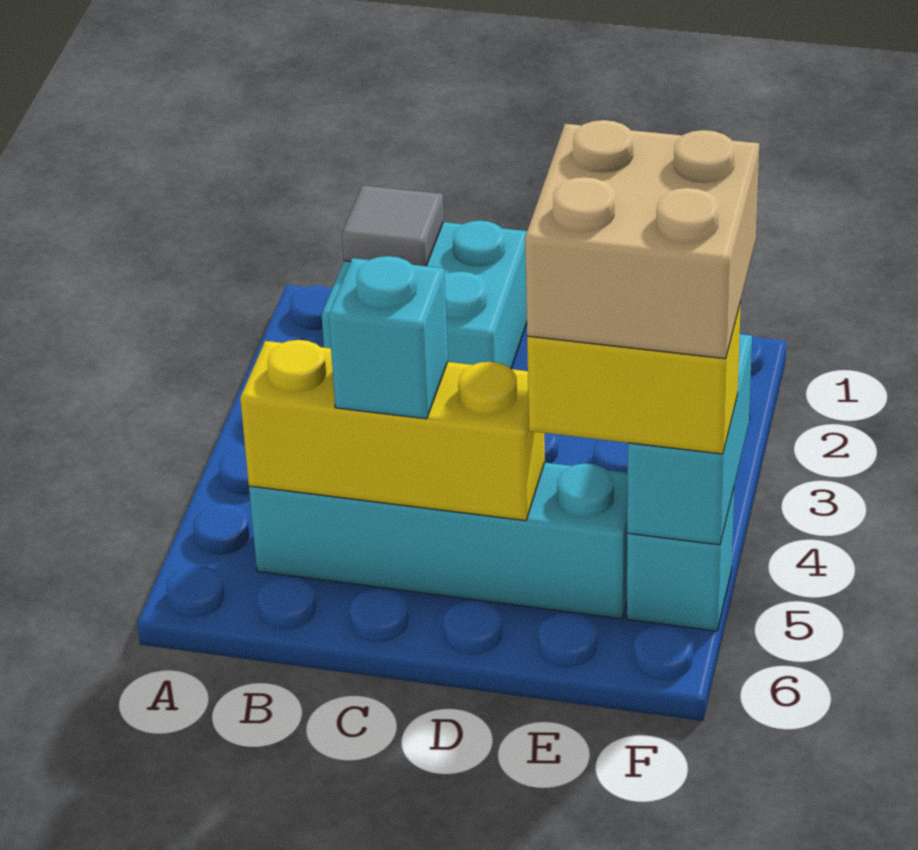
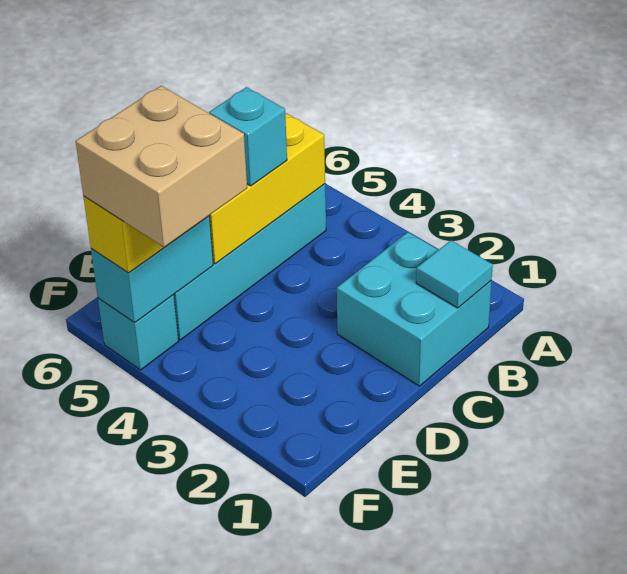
grey 1x1 tile [342,185,444,266] -> cyan 1x1 tile [416,240,493,308]
cyan 1x2 brick [627,334,752,545] -> cyan 1x2 brick turned to [91,216,213,322]

